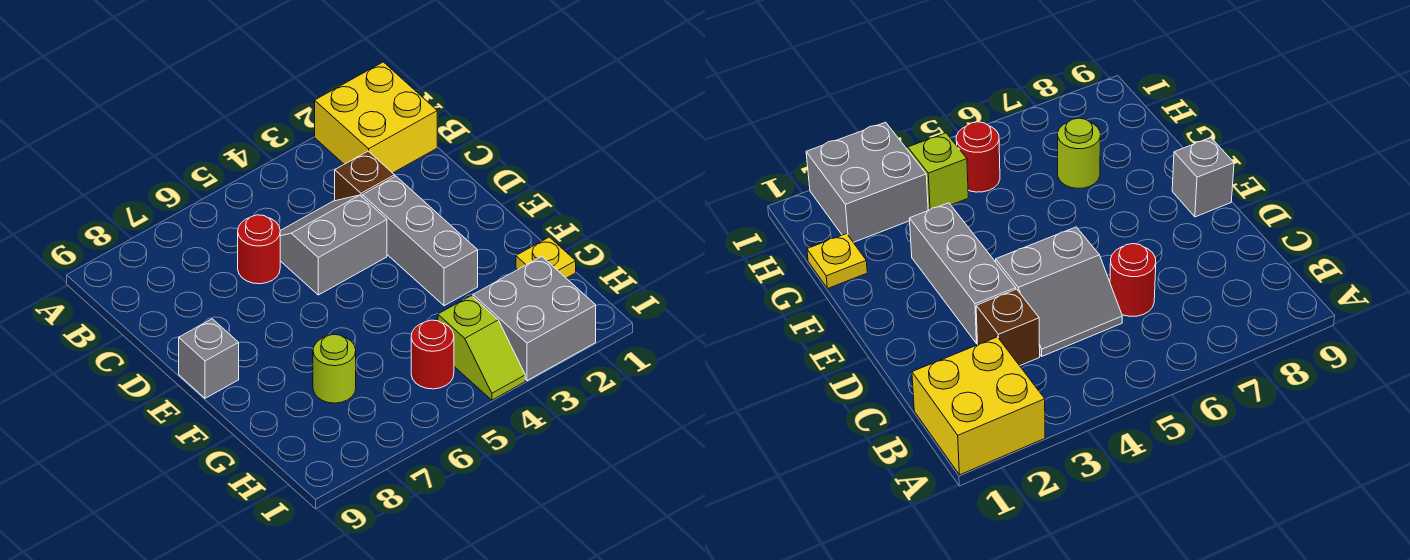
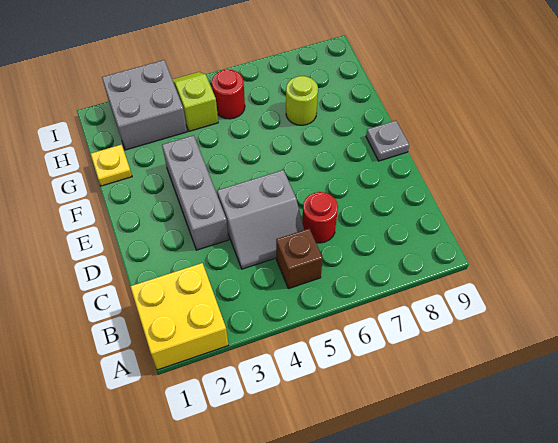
brown 1x1 brick [335,151,395,201] -> brown 1x1 brick moved to [276,229,323,289]
grey 1x1 brick [179,319,239,398] -> grey 1x1 plate [366,121,409,161]

